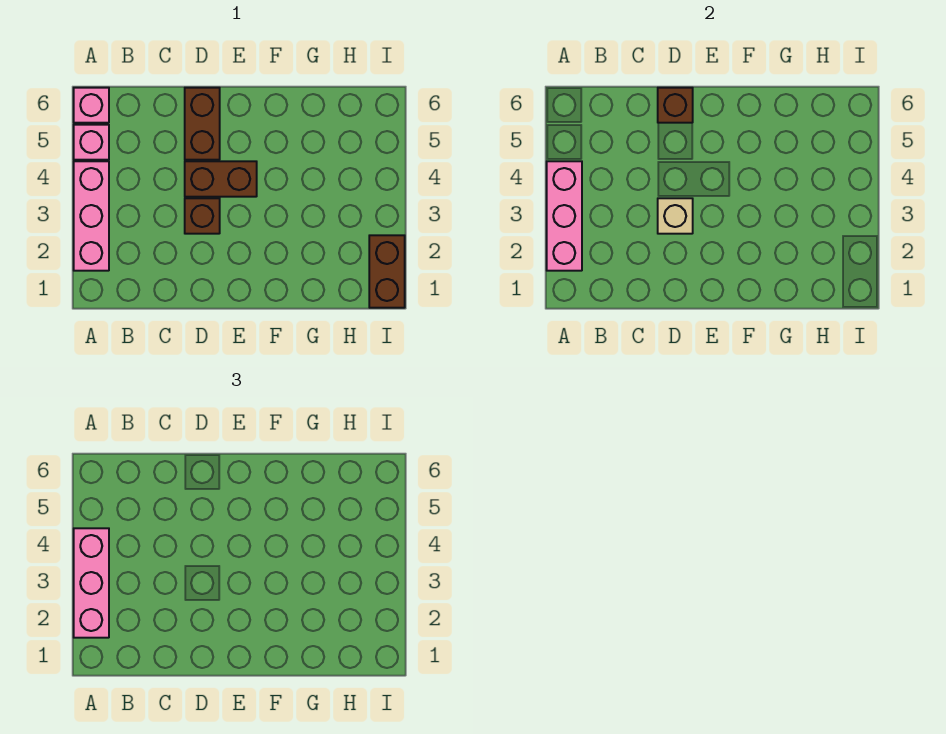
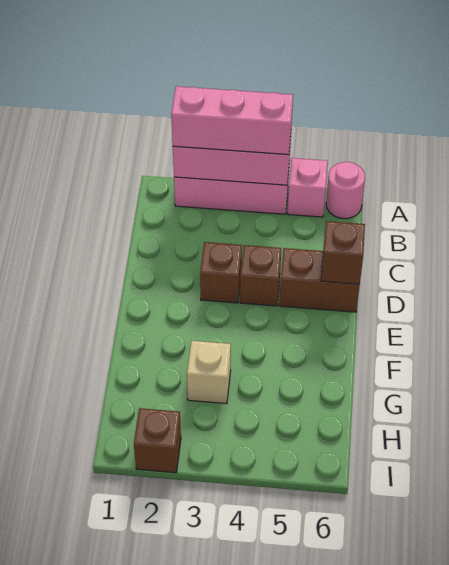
pink 1x1 brick [74,88,109,123] -> pink 1x1 round brick [326,162,365,219]
tan 1x1 brick [658,198,693,234] -> tan 1x1 brick moved to [187,341,231,404]
brown 1x2 brick [185,161,257,197] -> brown 1x1 brick [240,245,281,306]
brown 1x2 brick [369,235,405,308] -> brown 1x1 brick [134,408,181,473]

